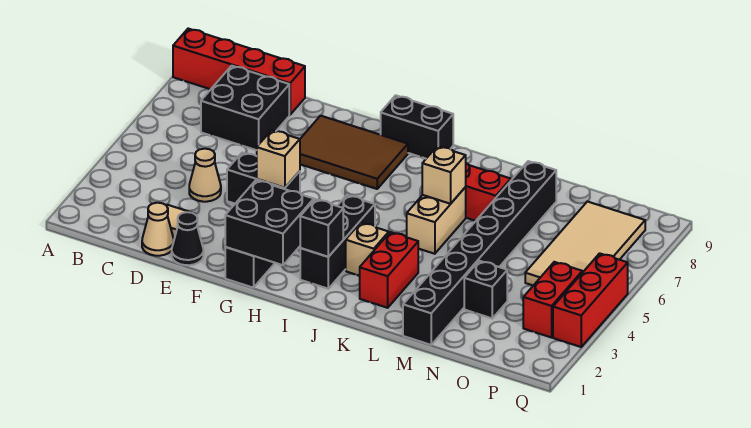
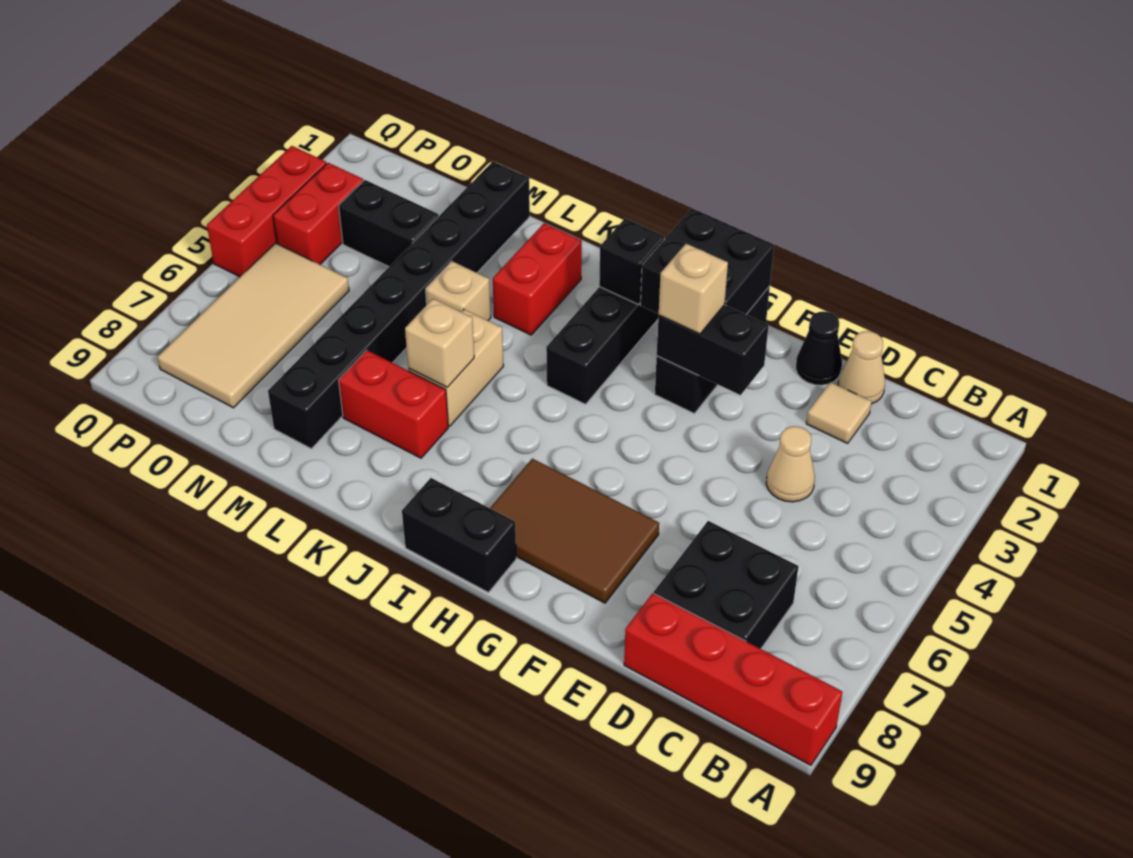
tan 1x1 brick [346,223,389,276] -> tan 1x1 brick moved to [426,261,491,321]
black 1x1 brick [464,261,507,318] -> black 1x2 brick [339,180,439,267]

